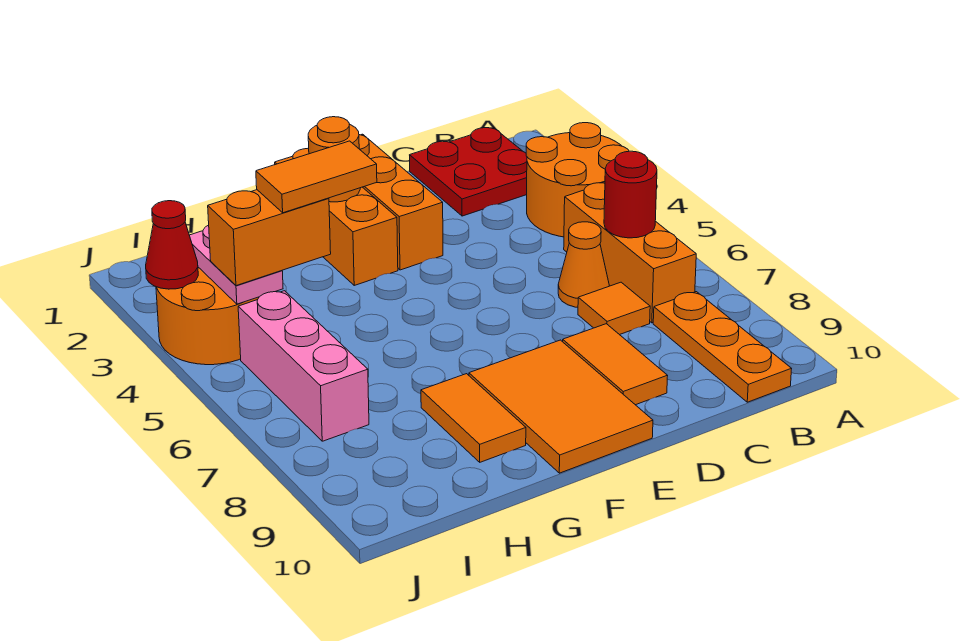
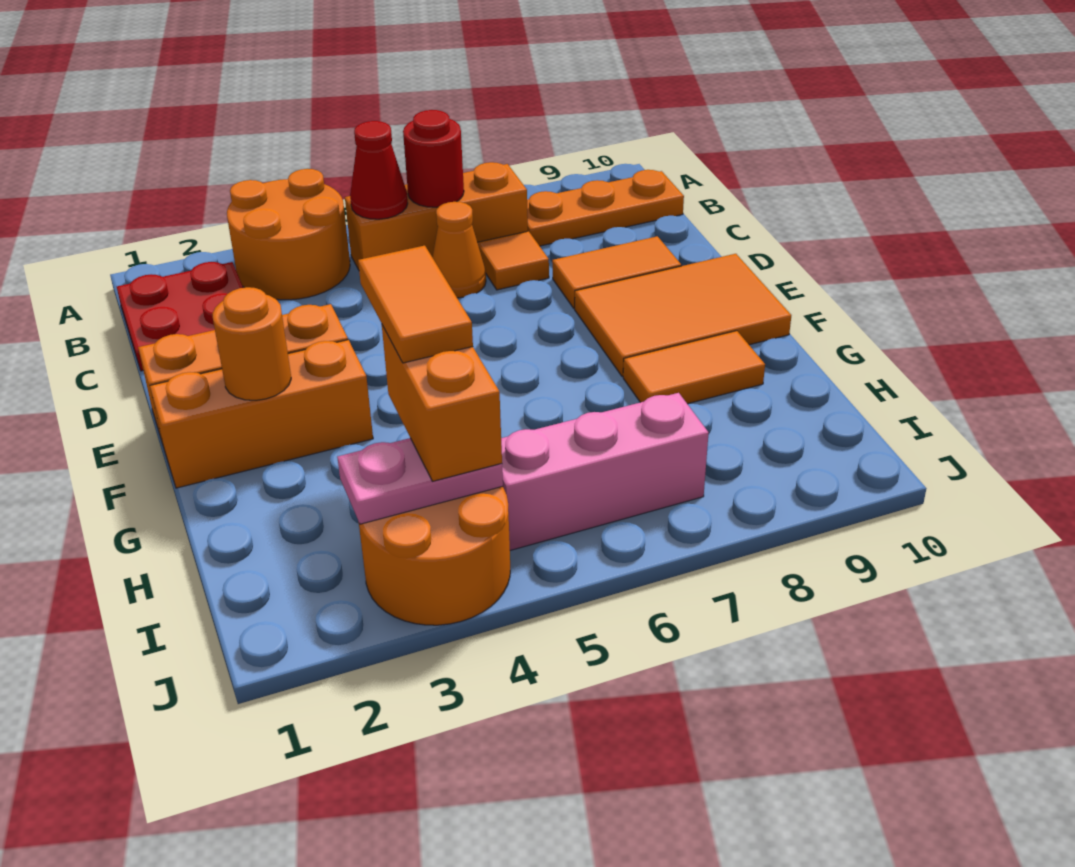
red 1x1 cone [146,201,198,289] -> red 1x1 cone moved to [350,121,408,219]

